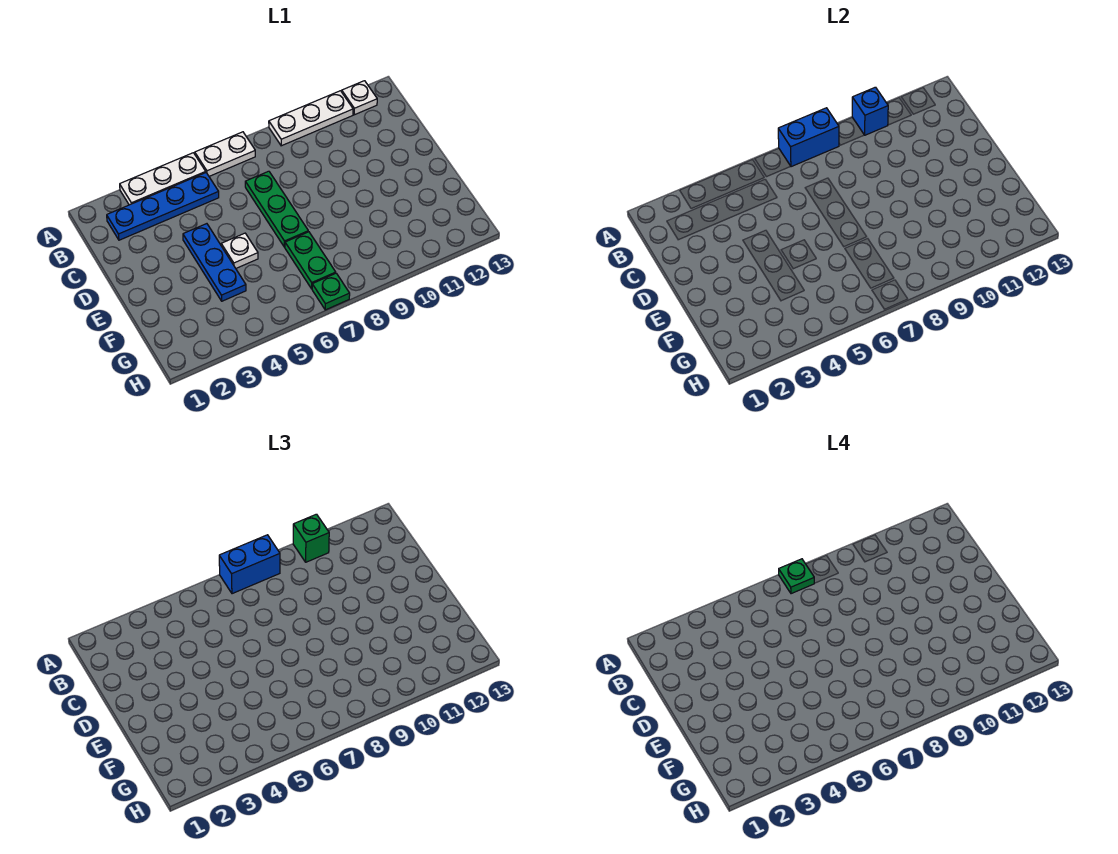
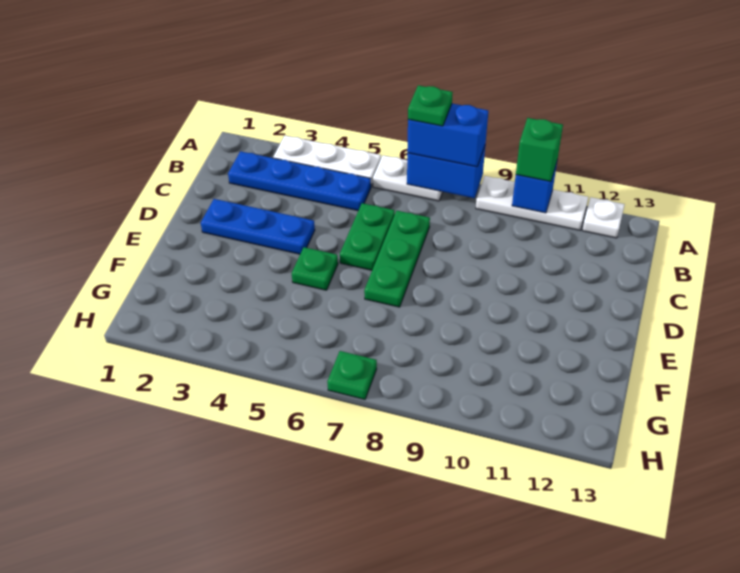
blue 1x3 plate [183,224,246,301] -> blue 1x3 plate turned to [201,199,315,254]
white 1x1 plate [221,233,258,268] -> green 1x1 plate [292,247,338,290]
green 1x2 plate [285,232,336,289] -> green 1x2 plate moved to [340,203,395,270]

